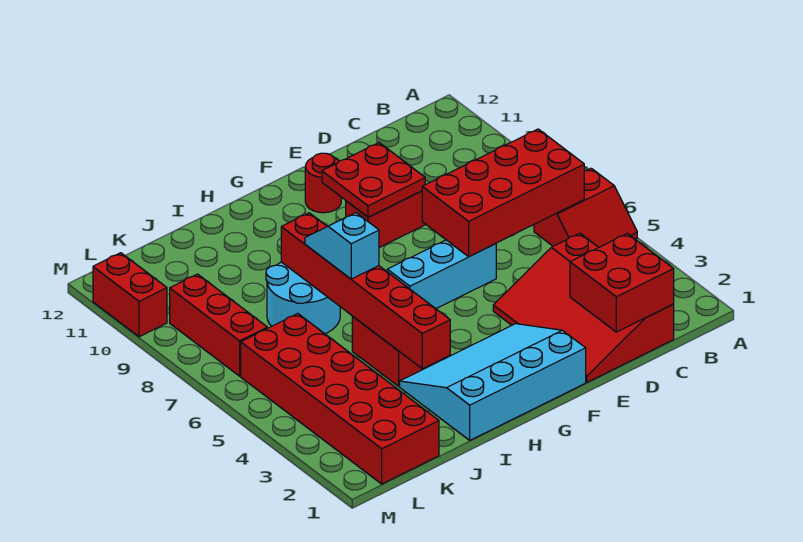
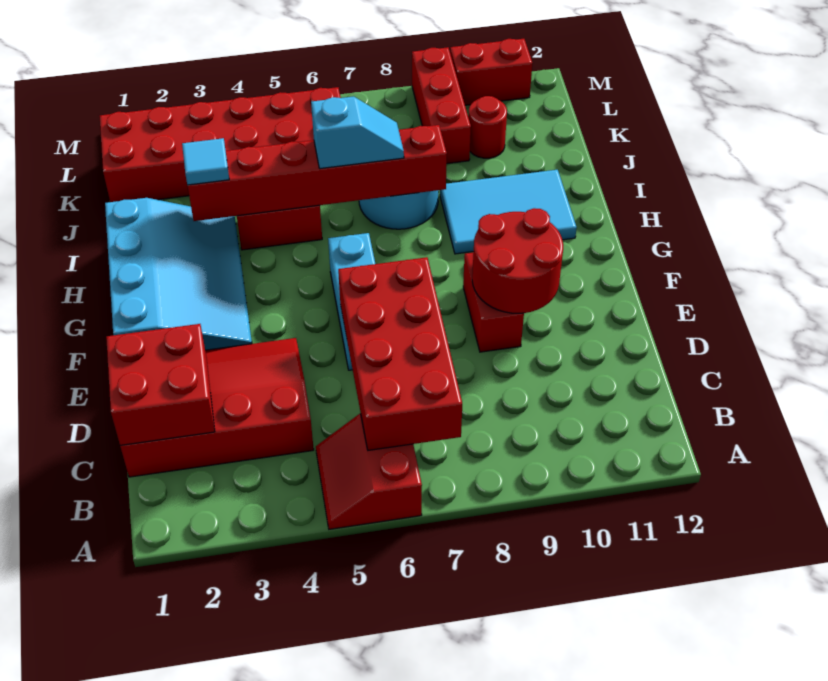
red 2x2 plate [322,143,425,217] -> red 2x2 round brick [472,208,563,313]
red 1x1 round brick [305,153,341,213] -> red 1x1 round brick moved to [468,96,507,158]
none -> cyan 2x3 tile [440,170,577,254]
none -> cyan 1x1 tile [182,138,229,185]
red 1x3 brick [170,274,267,376] -> red 1x3 brick turned to [412,47,471,164]

